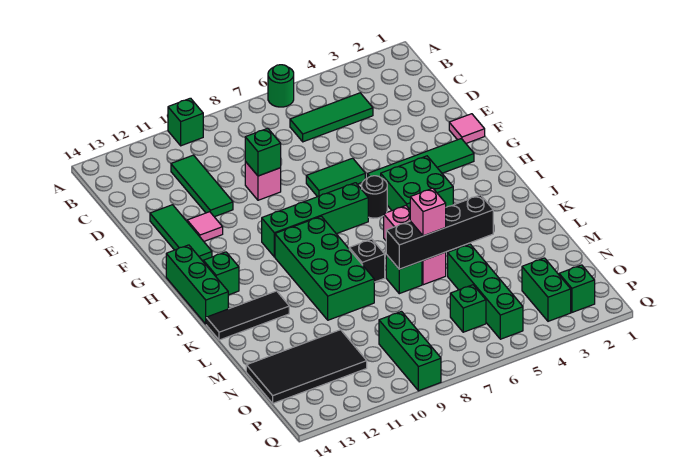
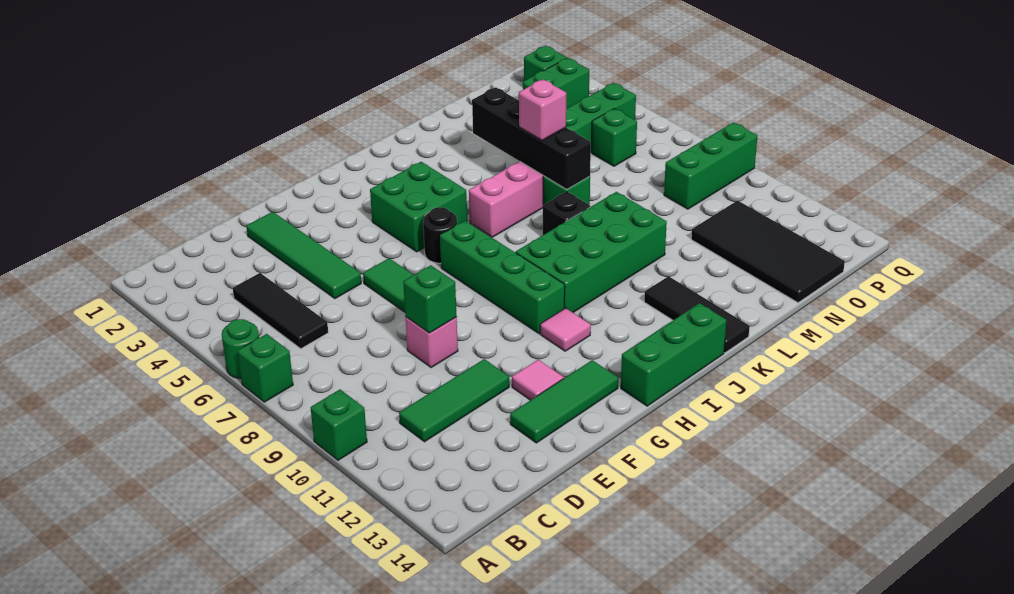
green 1x3 tile [290,93,373,142] -> black 1x3 tile [233,273,328,349]
pink 1x1 tile [449,114,485,143] -> pink 1x1 tile moved to [540,308,591,351]
green 1x4 tile [367,139,474,178] -> green 1x4 tile moved to [246,212,361,299]
green 1x1 brick [203,252,239,295] -> green 1x1 brick moved to [238,334,293,402]

